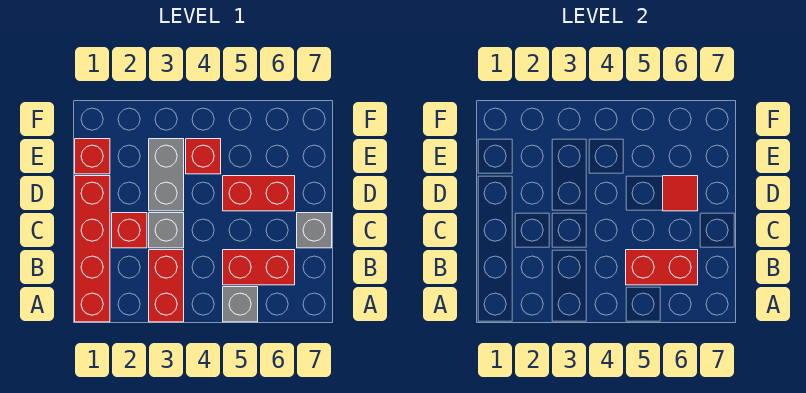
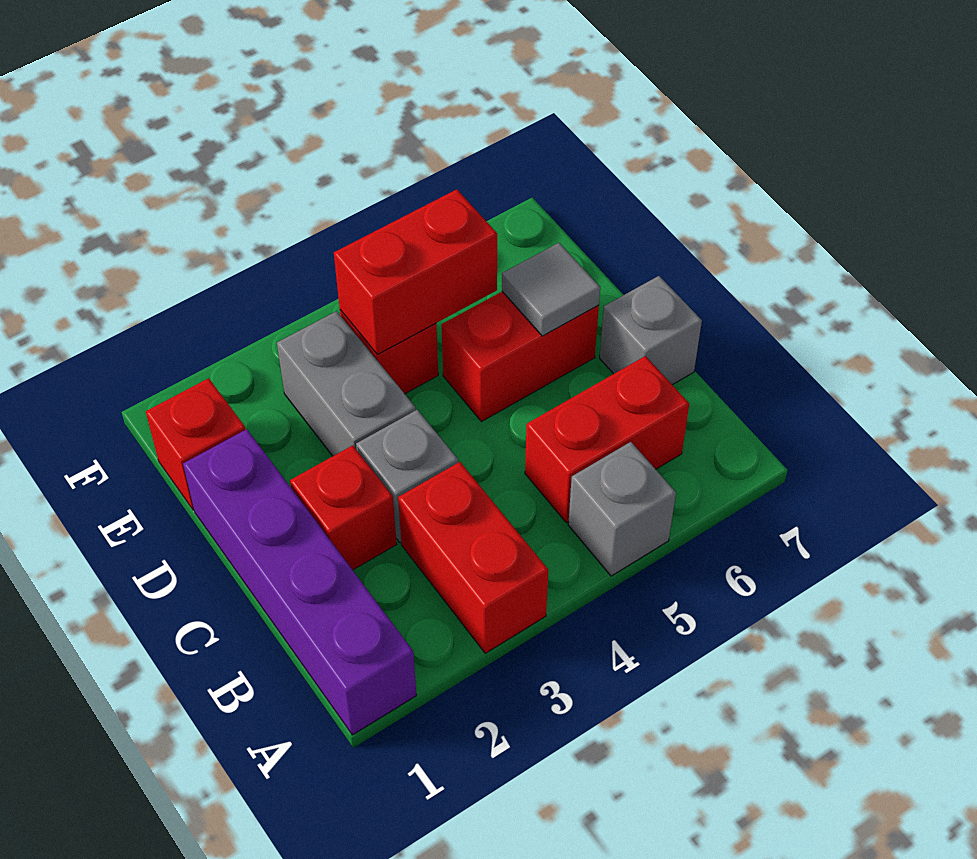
red 1x4 brick [75,176,110,322] -> purple 1x4 brick [183,429,416,735]
red 1x2 brick [626,250,698,285] -> red 1x2 brick moved to [334,189,497,355]
red 1x1 tile [663,176,698,211] -> grey 1x1 tile [502,243,600,336]

